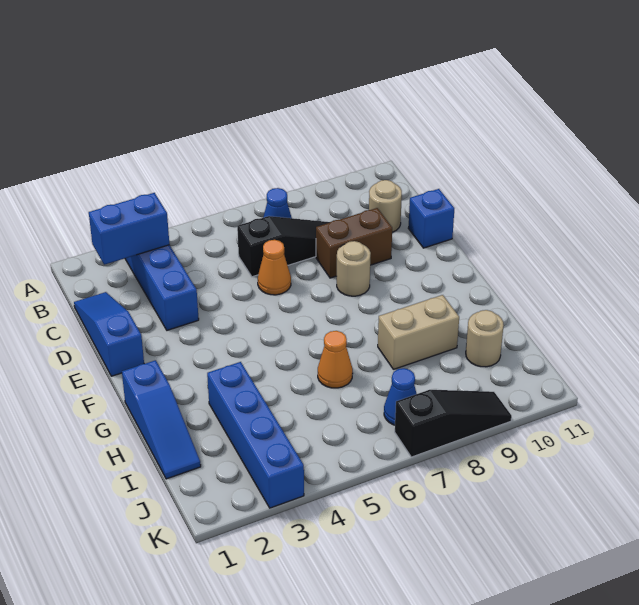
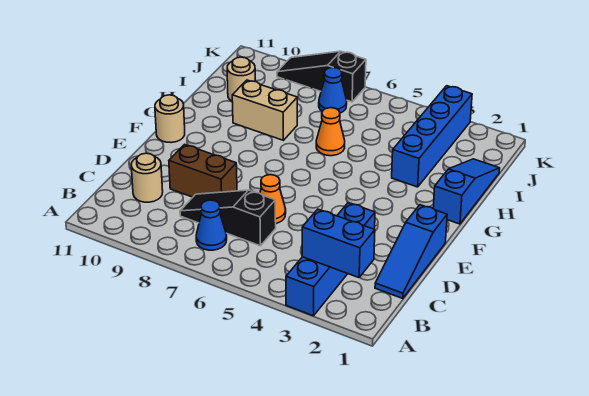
blue 1x1 brick [408,189,454,248] -> none
tan 1x1 round brick [337,241,371,296] -> tan 1x1 round brick moved to [155,95,185,143]

